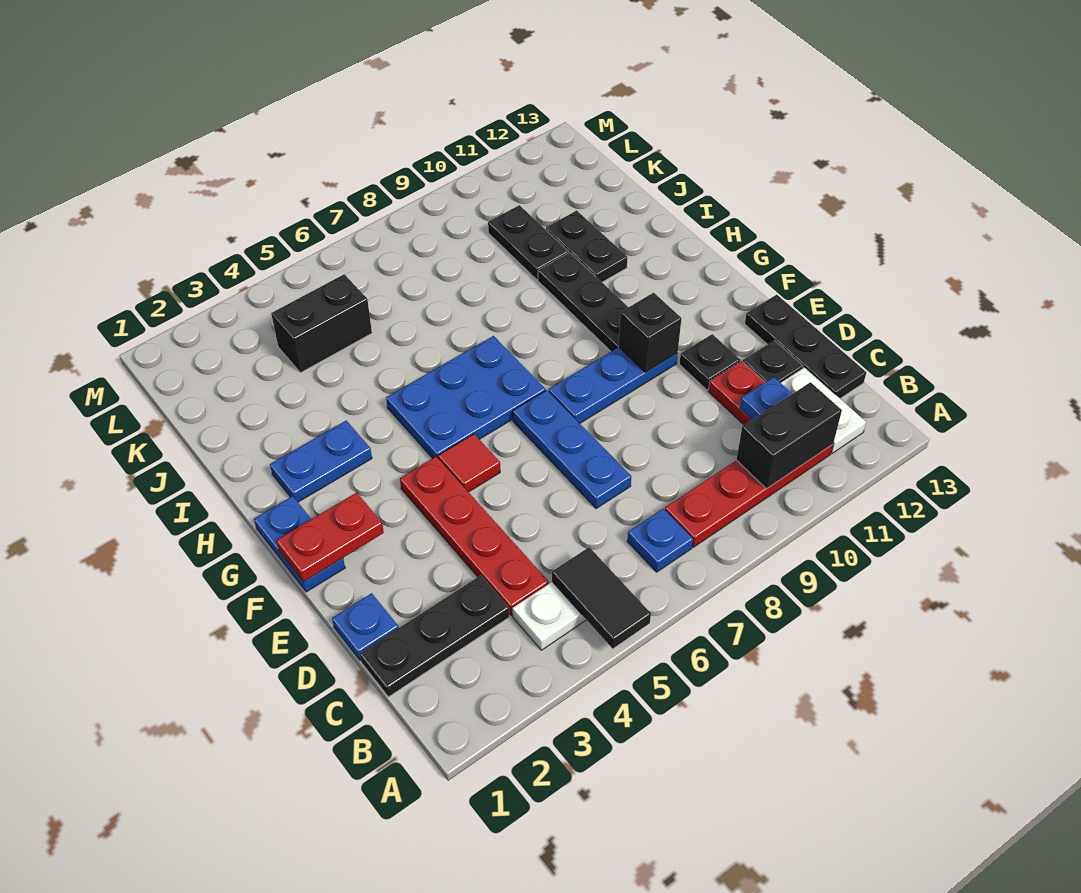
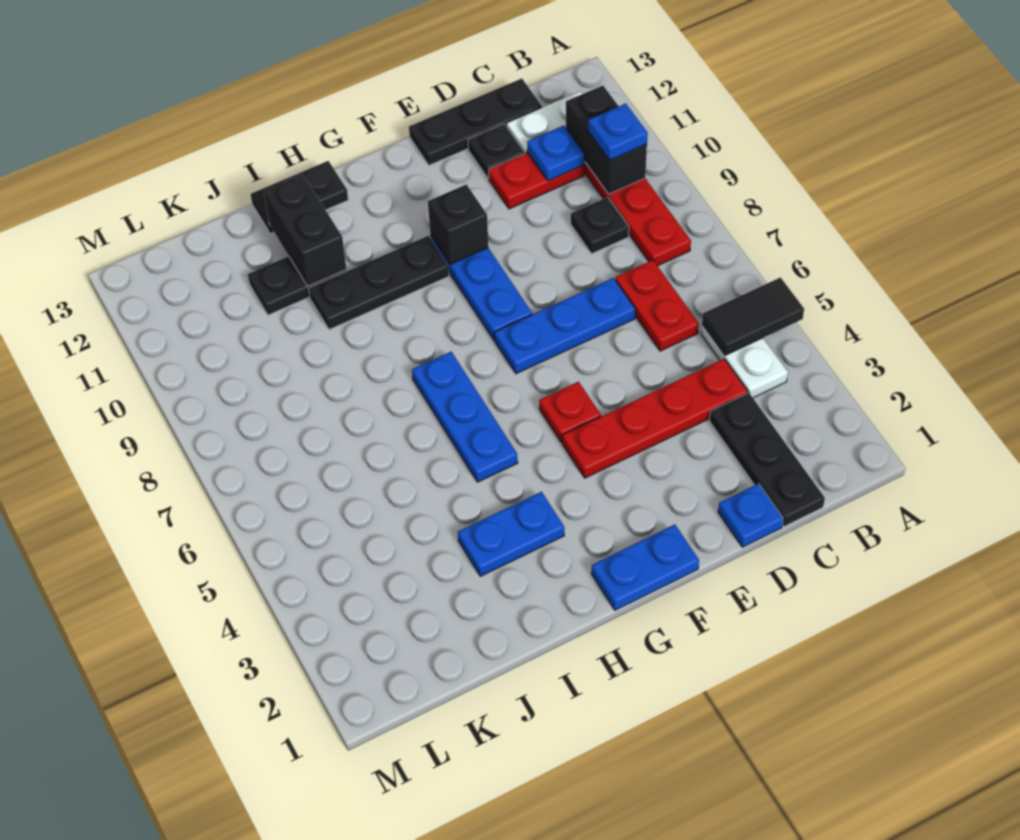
blue 1x1 plate [627,509,693,572] -> blue 1x1 plate moved to [588,104,648,160]
black 1x1 plate [679,334,740,390] -> black 1x1 plate moved to [570,197,629,254]
red 1x2 plate [276,492,384,582] -> red 1x2 plate moved to [615,260,699,351]
red 1x1 tile [438,434,500,492] -> red 1x1 plate [539,382,601,443]
blue 2x3 plate [386,336,546,458] -> blue 1x3 plate [412,352,518,482]
blue 1x2 plate [270,421,372,502] -> blue 1x2 plate turned to [458,492,564,576]
black 1x2 plate [488,205,569,280] -> black 1x2 plate moved to [251,161,348,234]
black 1x2 brick [271,274,372,373] -> black 1x2 brick moved to [264,175,346,286]

